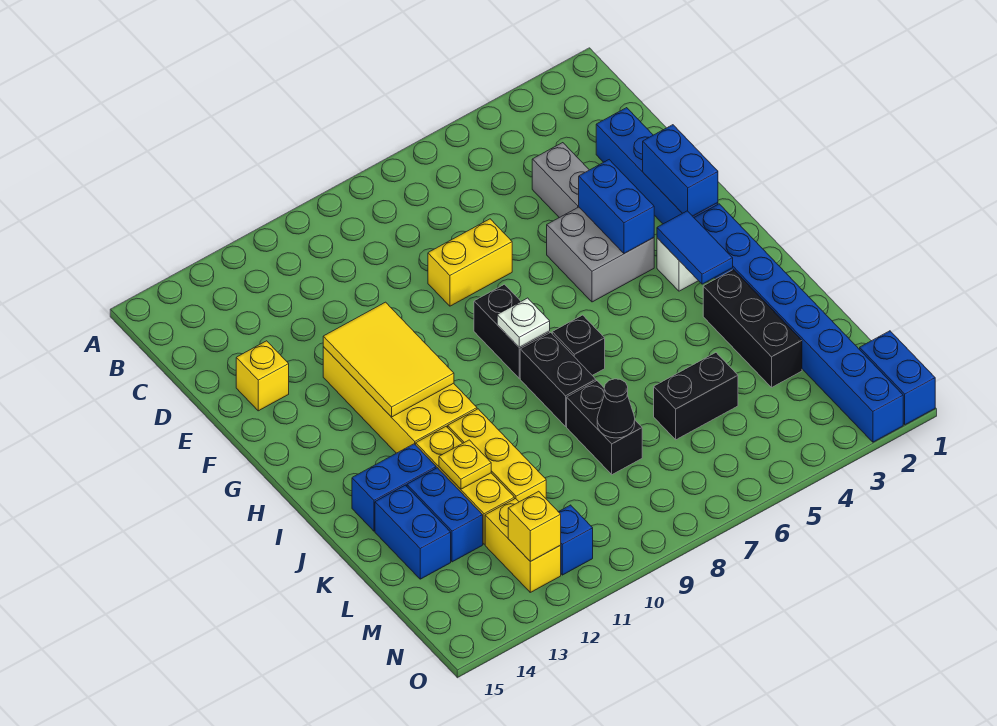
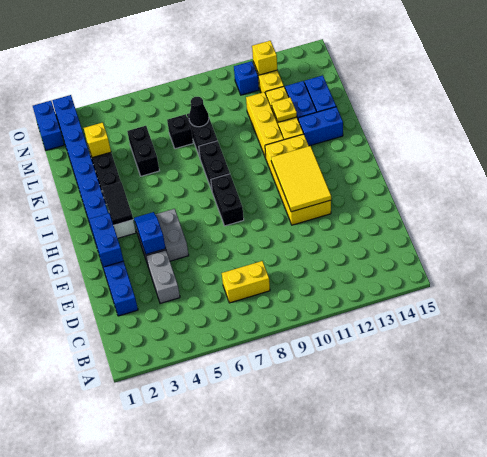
yellow 1x2 brick [428,219,512,306] -> yellow 1x2 brick moved to [222,261,270,303]
yellow 1x1 brick [236,341,289,411] -> yellow 1x1 brick moved to [84,123,111,158]
blue 1x2 brick [579,160,654,254] -> blue 1x2 slope [134,212,166,254]
blue 1x2 tile [657,211,733,284] -> black 1x2 tile [102,182,133,225]
white 1x1 plate [497,298,550,347] -> none
black 1x1 brick [552,315,605,375] -> black 1x1 brick moved to [167,114,193,149]
black 1x2 brick [654,353,738,440] -> black 1x2 brick turned to [127,126,159,176]

